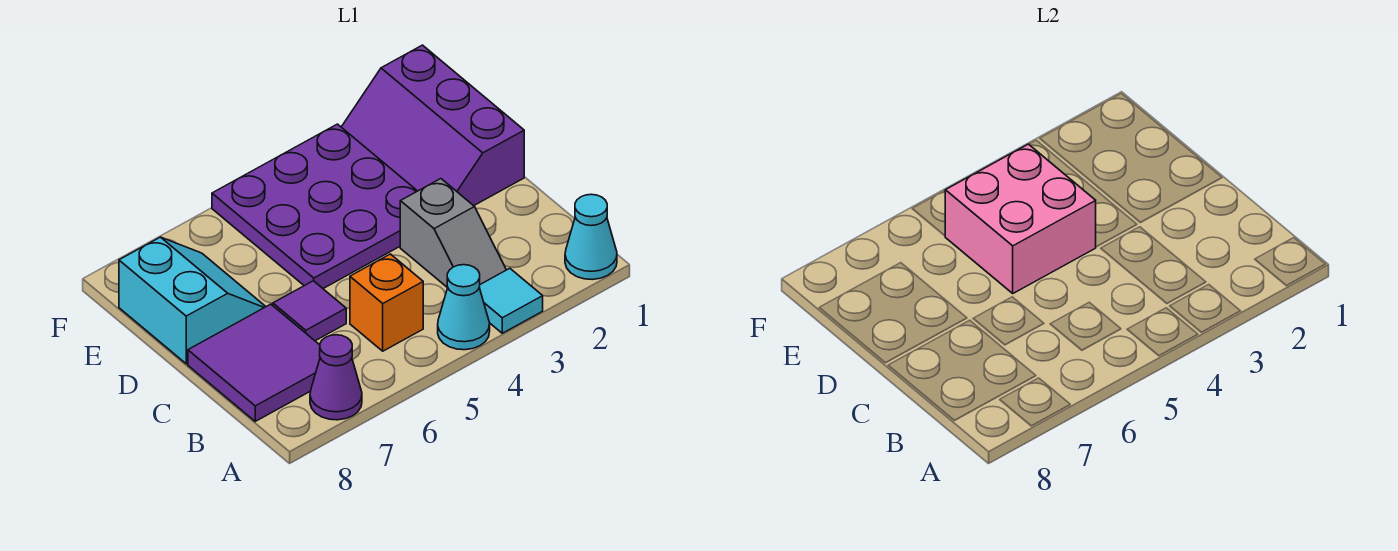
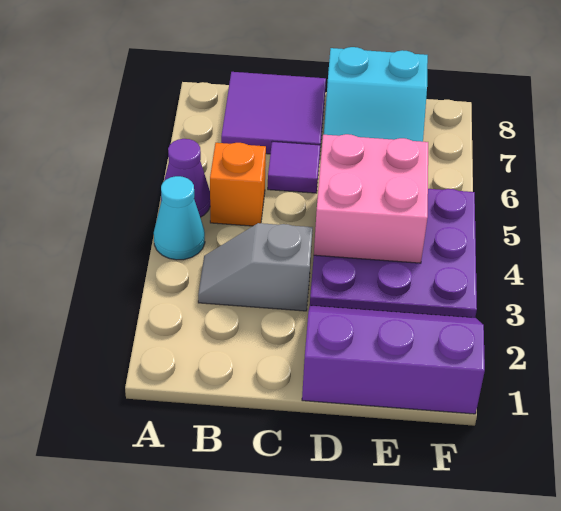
cyan 1x1 cone [565,194,617,280] -> none
cyan 1x1 tile [479,268,543,333] -> none
purple 1x1 cone [310,335,362,420] -> purple 1x1 cone moved to [161,139,210,217]

